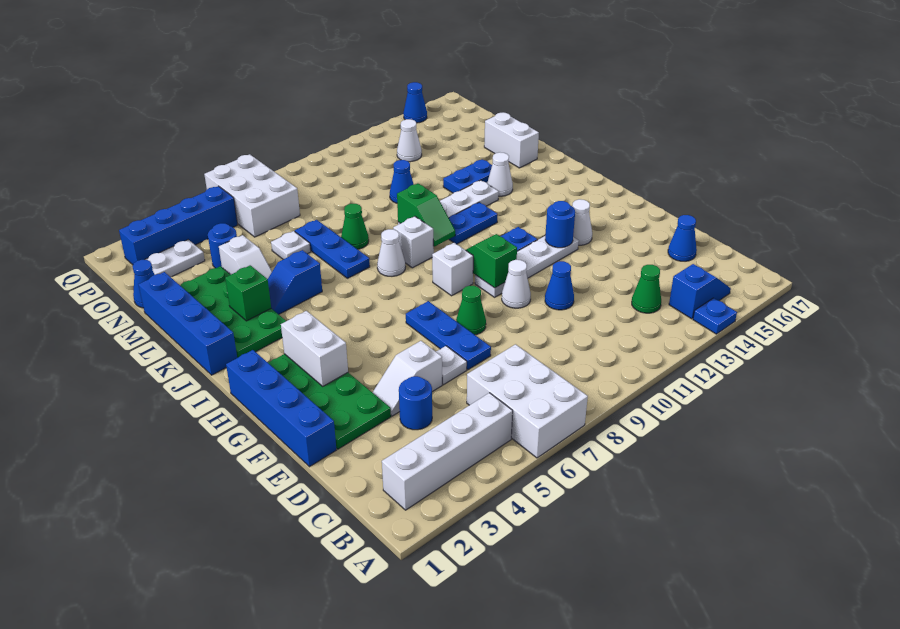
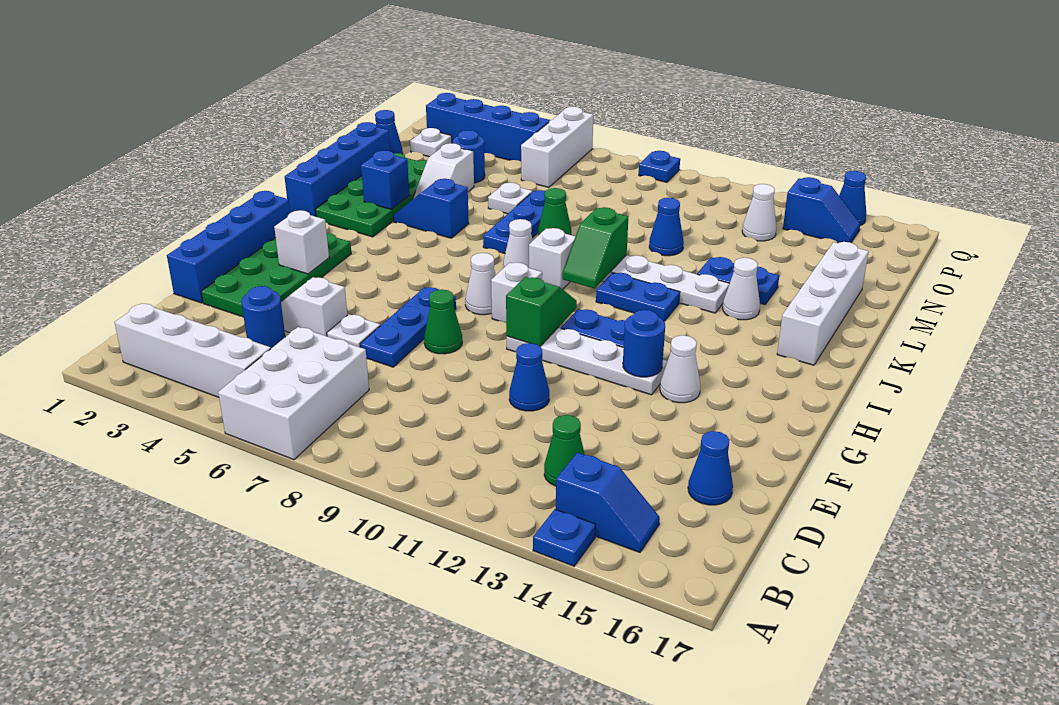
white 1x1 cone [502,260,531,308] -> white 1x1 cone moved to [465,253,496,315]
white 1x2 brick [281,311,348,386] -> white 1x1 brick [274,210,329,274]
green 1x1 brick [225,265,271,321] -> blue 1x1 brick [361,151,409,209]
white 1x2 brick [484,113,539,168] -> white 1x4 brick [777,242,869,365]
white 1x2 plate [145,240,205,277] -> white 1x1 plate [410,128,452,157]
white 2x3 brick [204,154,300,237] -> white 1x3 brick [521,107,593,187]
none -> blue 1x2 slope [783,177,860,243]
none -> blue 1x1 plate [639,151,680,182]

